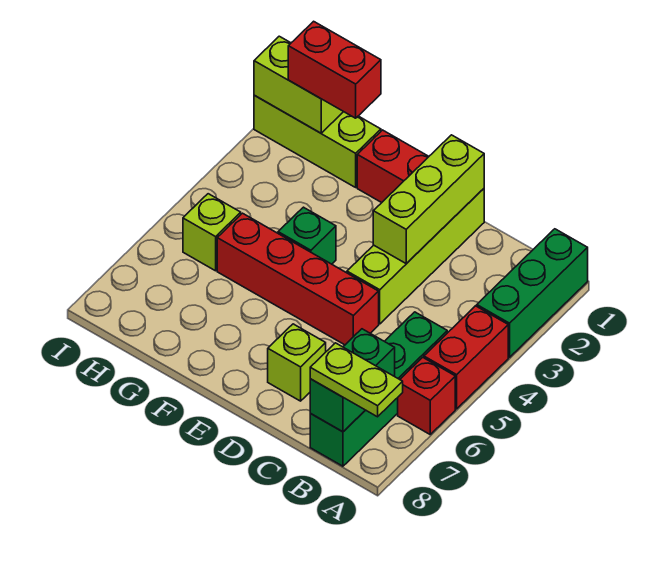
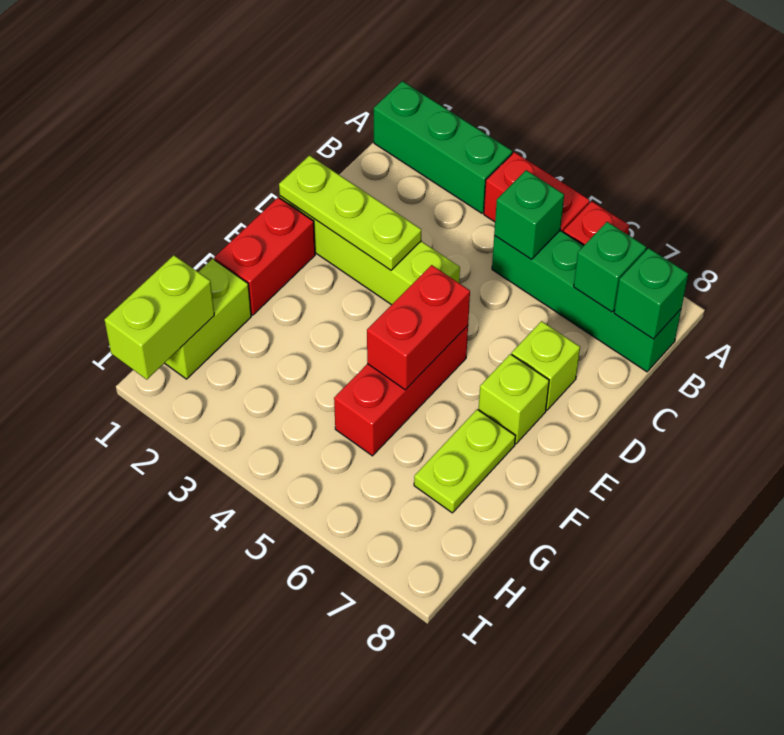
lime 1x2 plate [310,343,403,417] -> lime 1x2 plate moved to [414,409,515,513]
lime 1x3 brick [373,135,484,264] -> lime 1x3 plate [279,155,421,270]
red 1x4 brick [217,213,379,345] -> red 1x3 brick [334,326,468,456]
green 1x1 brick [278,207,336,264] -> green 1x1 brick moved to [494,170,564,259]
lime 1x3 brick [254,95,381,187] -> lime 1x2 brick [165,259,251,379]
red 1x2 brick [288,21,381,118] -> red 1x2 brick moved to [367,265,470,390]
lime 1x1 brick [183,194,241,271] -> lime 1x1 brick moved to [479,354,549,444]

